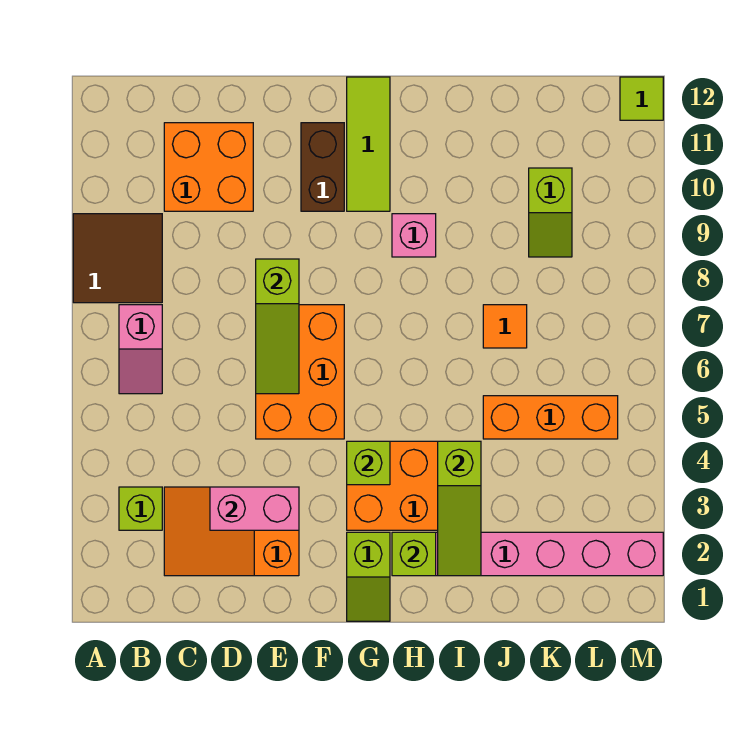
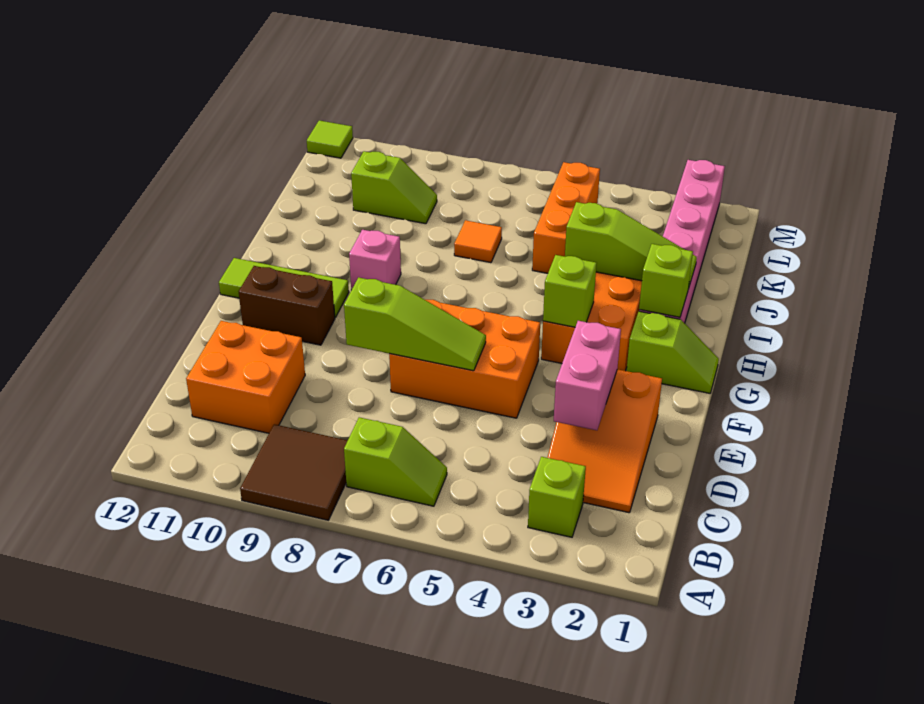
pink 1x2 slope [119,305,162,394] -> lime 1x2 slope [344,417,447,506]

